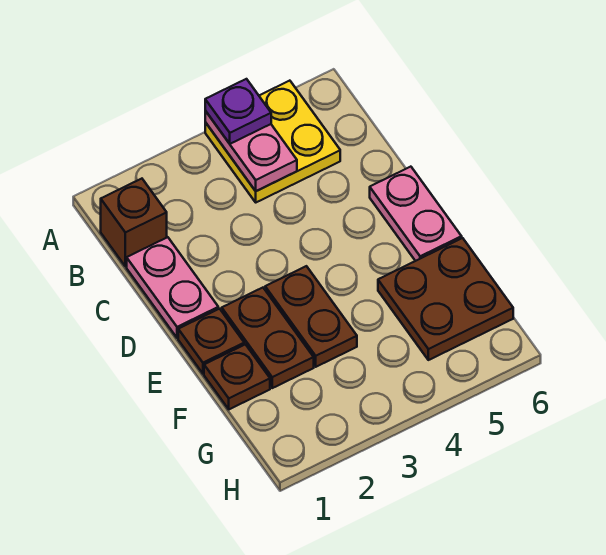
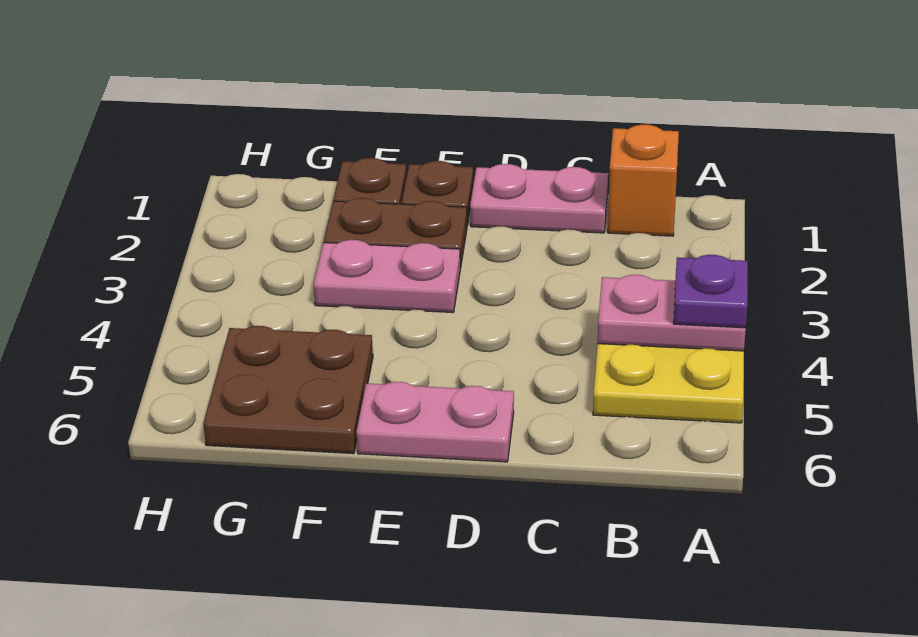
brown 1x1 brick [101,179,167,266] -> orange 1x1 brick [608,124,679,236]
brown 1x2 plate [265,266,357,367] -> pink 1x2 plate [313,240,460,312]

